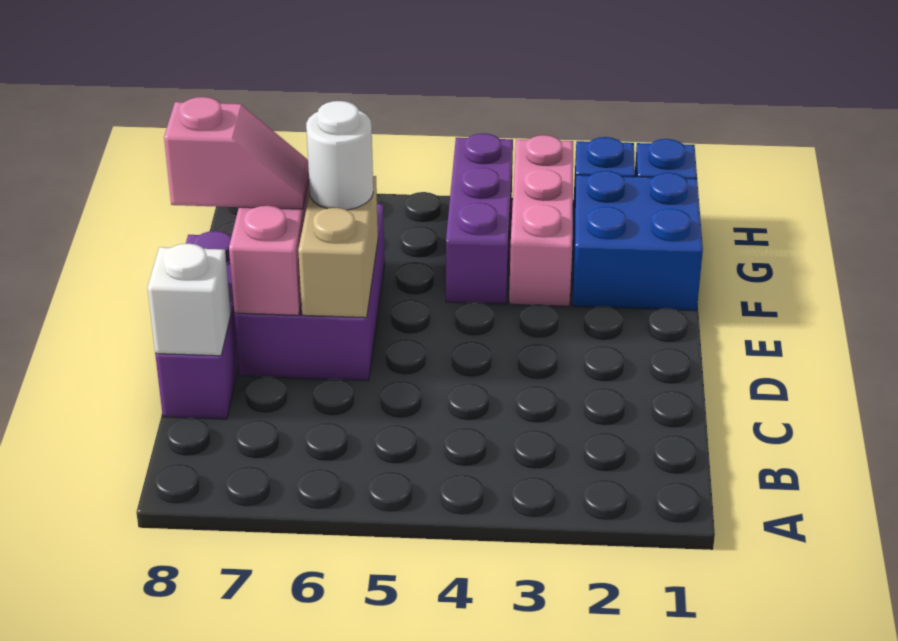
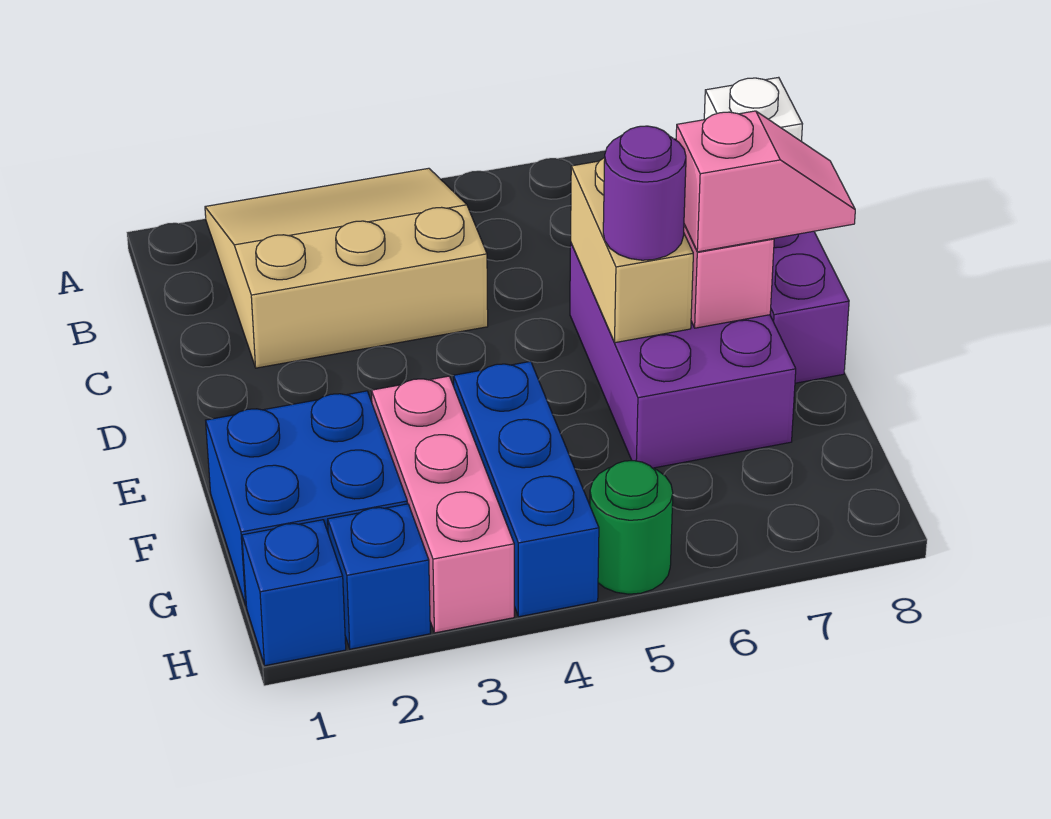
none -> tan 3x3 slope [205,168,488,368]
white 1x1 round brick [306,101,373,210] -> purple 1x1 round brick [603,126,686,260]
pink 1x2 slope [164,97,309,209] -> pink 1x2 slope turned to [676,111,855,252]
purple 1x3 brick [446,133,513,304] -> blue 1x3 brick [453,361,599,617]
none -> green 1x1 round brick [590,461,673,594]

